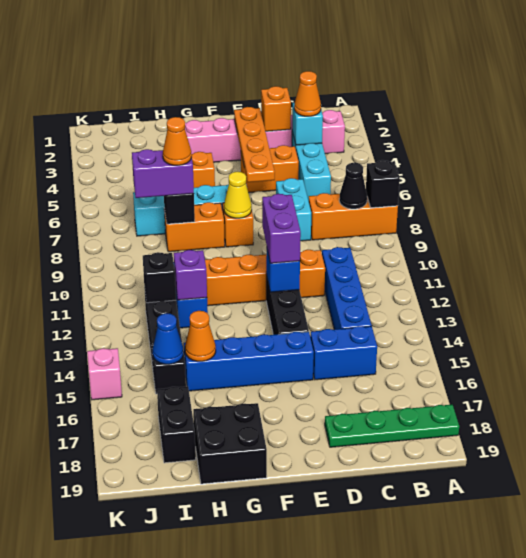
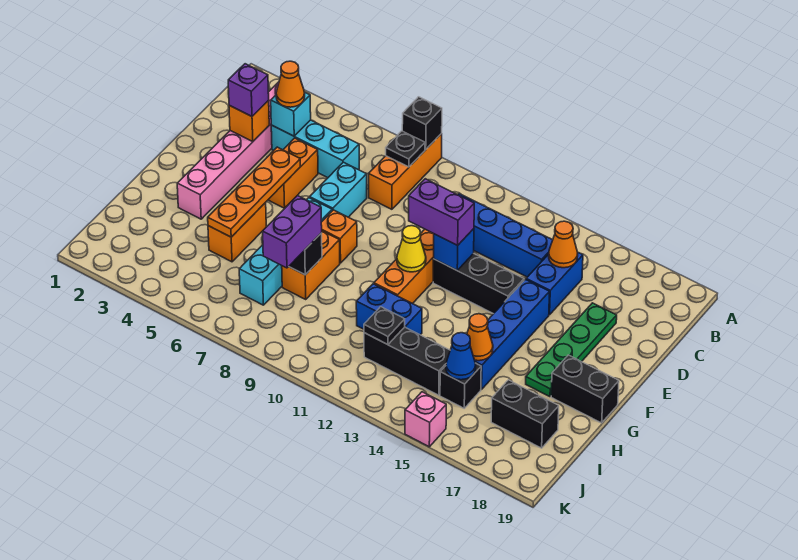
green 1x4 plate [325,405,459,447] -> green 1x4 plate moved to [526,303,617,397]
black 1x1 cone [339,163,367,209] -> black 1x1 plate [386,131,425,167]
cyan 1x2 brick [276,178,311,241] -> cyan 1x2 brick turned to [310,162,367,217]
orange 1x4 plate [234,107,275,182] -> orange 1x4 plate turned to [208,147,300,237]
yellow 1x1 cone [224,172,252,218] -> yellow 1x1 cone moved to [397,226,426,272]
black 2x2 brick [193,403,267,484] -> black 1x2 brick [551,355,619,423]
orange 1x1 cone [163,117,192,165] -> orange 1x1 cone moved to [549,221,578,268]
purple 1x1 brick [174,250,207,300] -> purple 1x1 brick moved to [228,64,269,116]
black 1x1 brick [143,252,176,303] -> black 1x1 plate [364,307,405,345]

